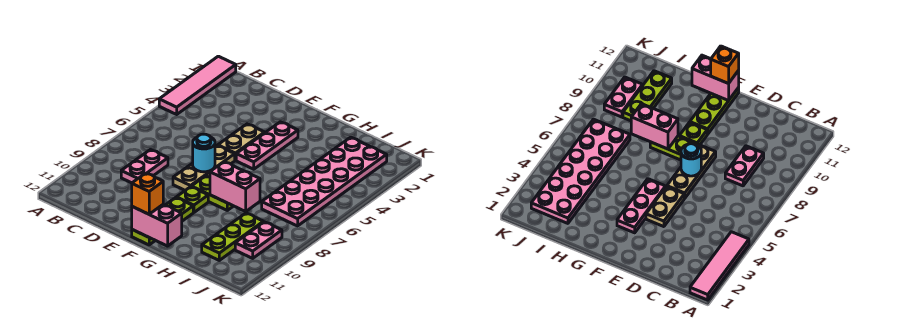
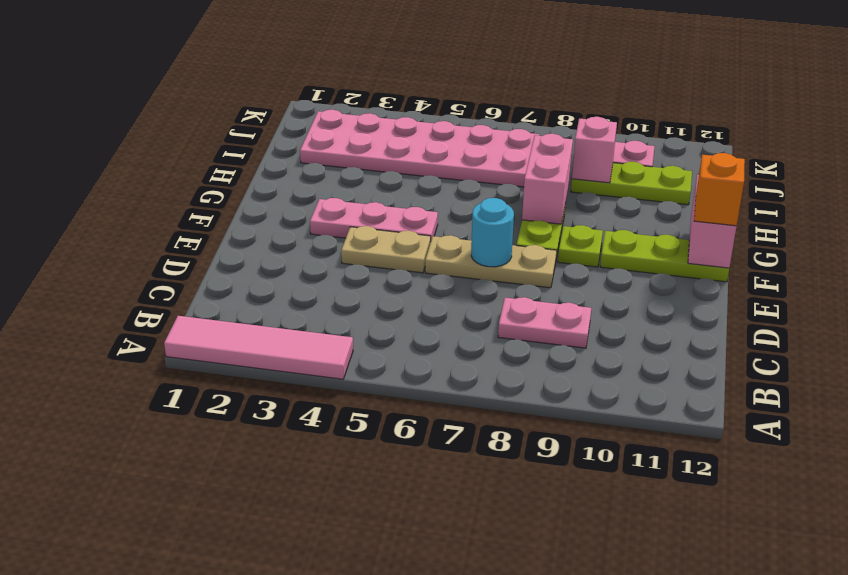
none -> pink 1x1 brick [572,117,617,183]

